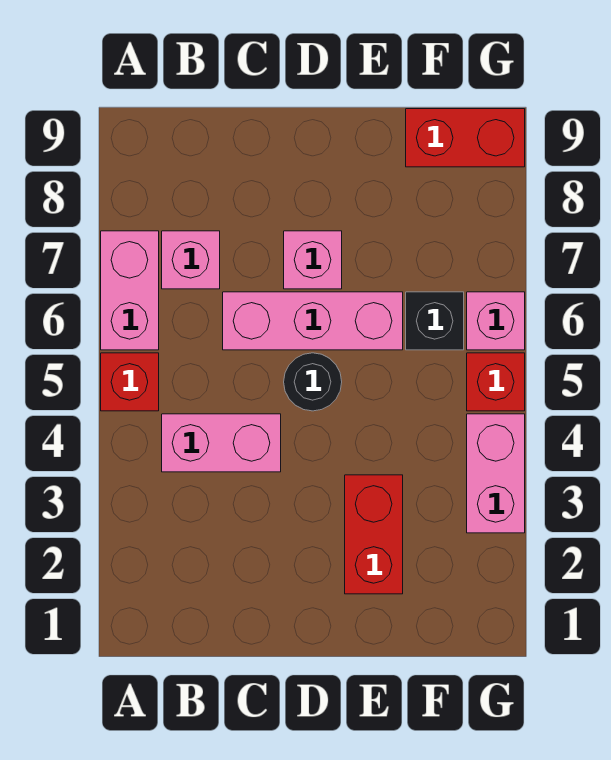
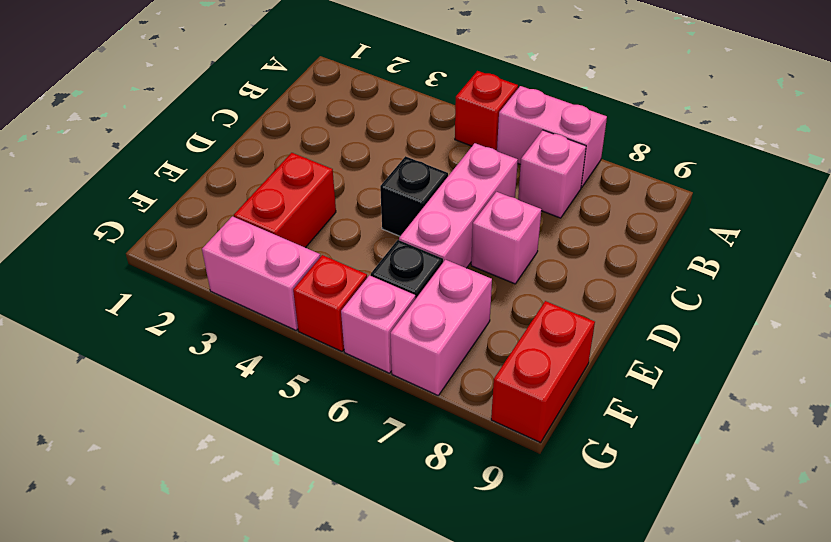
pink 1x2 brick [162,414,281,472] -> pink 1x2 brick moved to [390,260,492,395]
black 1x1 round brick [284,353,342,411] -> black 1x1 brick [380,156,448,236]
red 1x2 brick [345,475,403,594] -> red 1x2 brick turned to [234,153,336,248]

